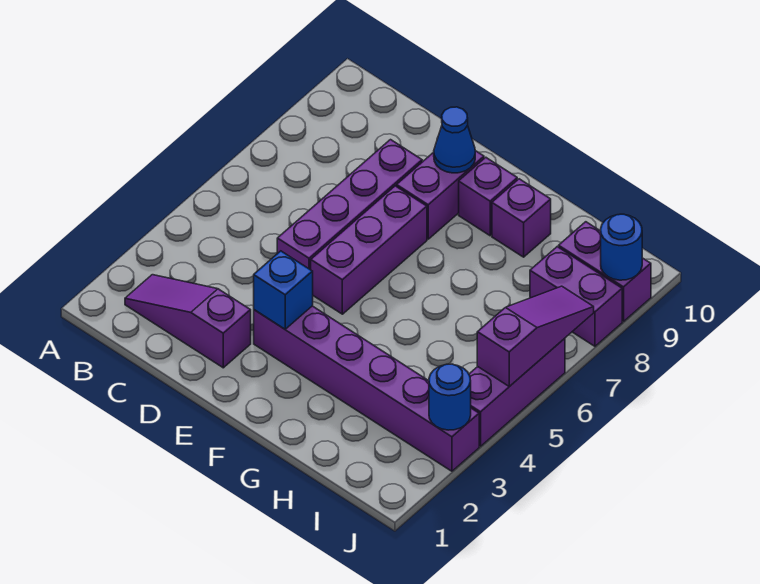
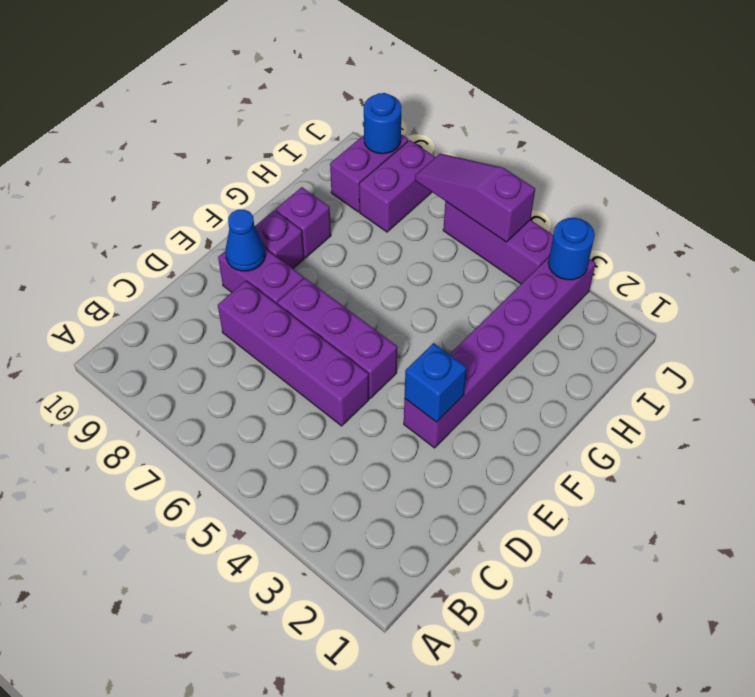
purple 1x3 slope [125,275,251,368] -> none

